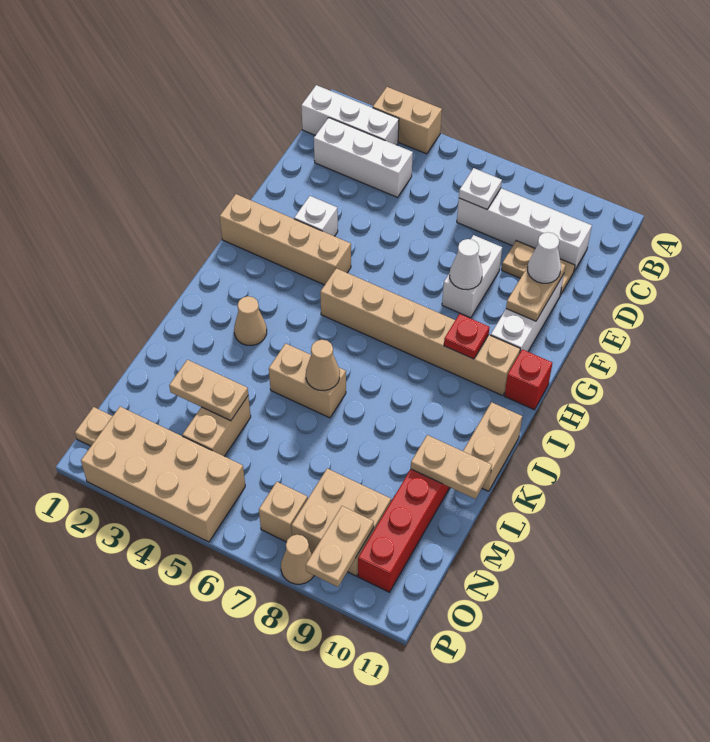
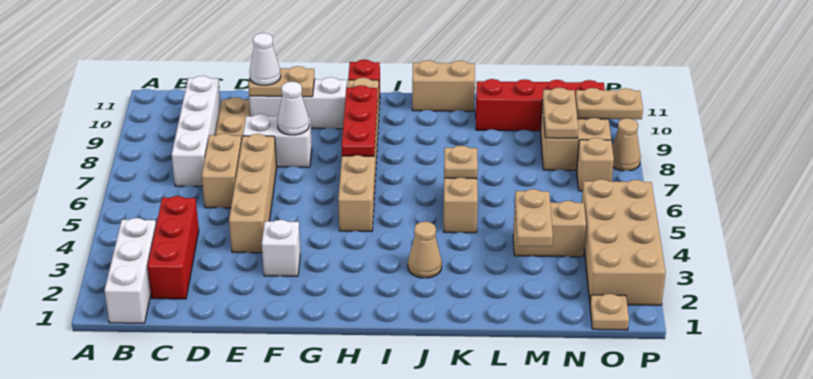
tan 1x2 brick [373,87,442,154] -> tan 1x2 brick moved to [202,133,242,208]
white 1x3 brick [314,118,413,197] -> red 1x3 brick [148,196,199,299]
white 1x1 plate [459,168,502,209] -> none
tan 1x4 brick [220,194,351,285] -> tan 1x4 brick moved to [229,134,277,253]
red 1x1 plate [444,314,489,359] -> red 1x3 plate [342,85,378,156]
tan 1x1 cone [306,340,340,391] -> tan 1x1 plate [444,146,478,179]
tan 1x2 plate [411,435,492,499] -> tan 1x2 plate moved to [543,88,578,138]

